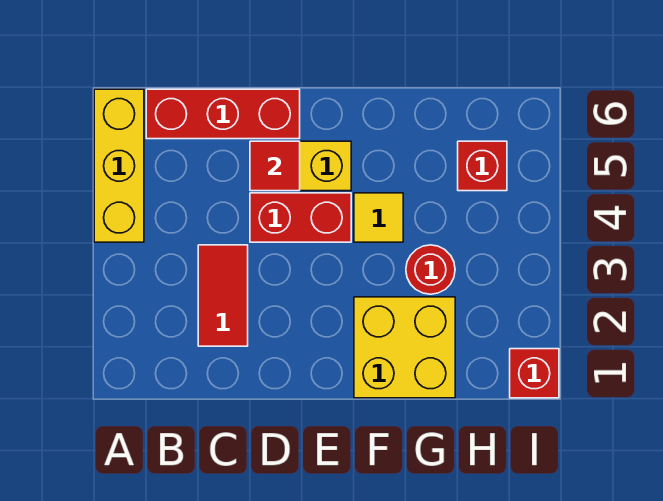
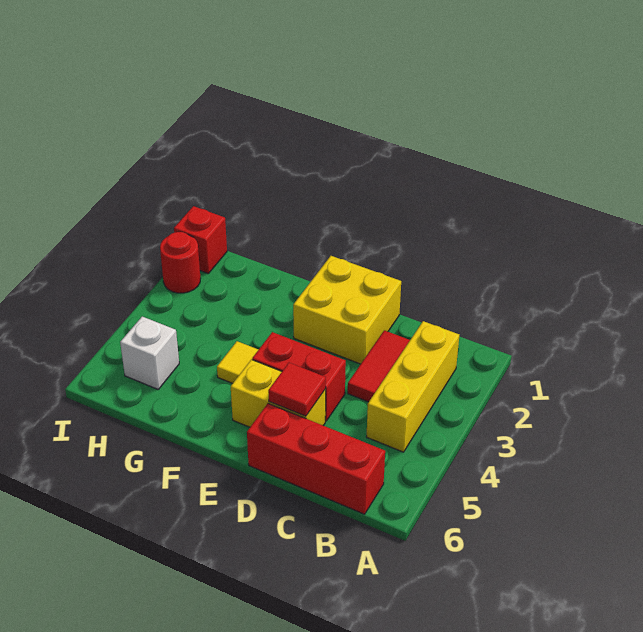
yellow 1x3 brick [94,89,144,242] -> yellow 1x3 brick moved to [366,321,459,452]
yellow 2x2 brick [354,297,455,398] -> yellow 2x2 brick moved to [293,256,401,364]
red 1x1 round brick [406,245,455,294] -> red 1x1 round brick moved to [160,232,201,293]
red 1x1 brick [458,141,507,191] -> white 1x1 brick [120,317,179,389]

